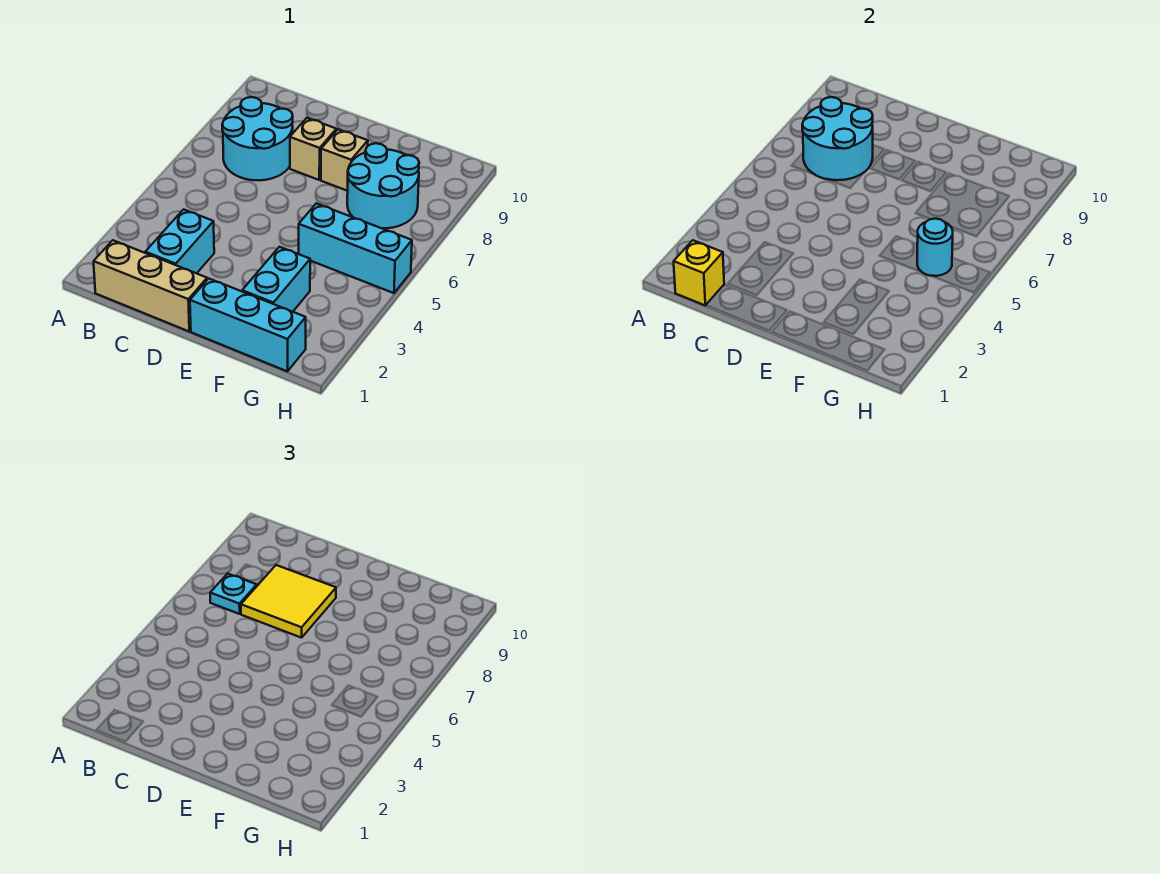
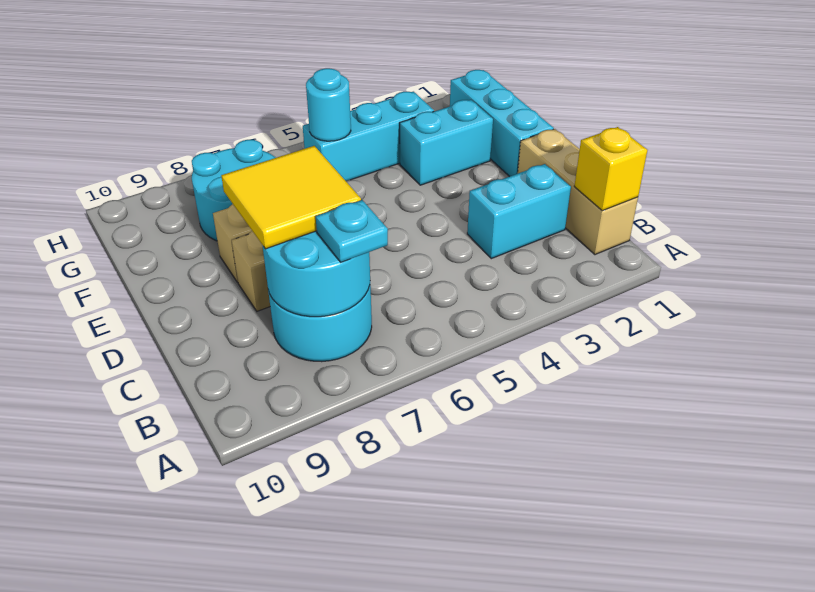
cyan 1x3 brick [299,203,412,293] -> cyan 1x3 brick turned to [303,92,434,181]

